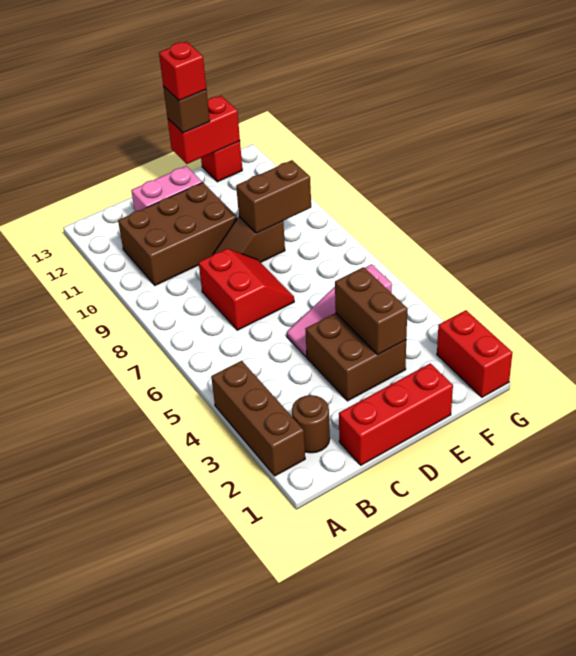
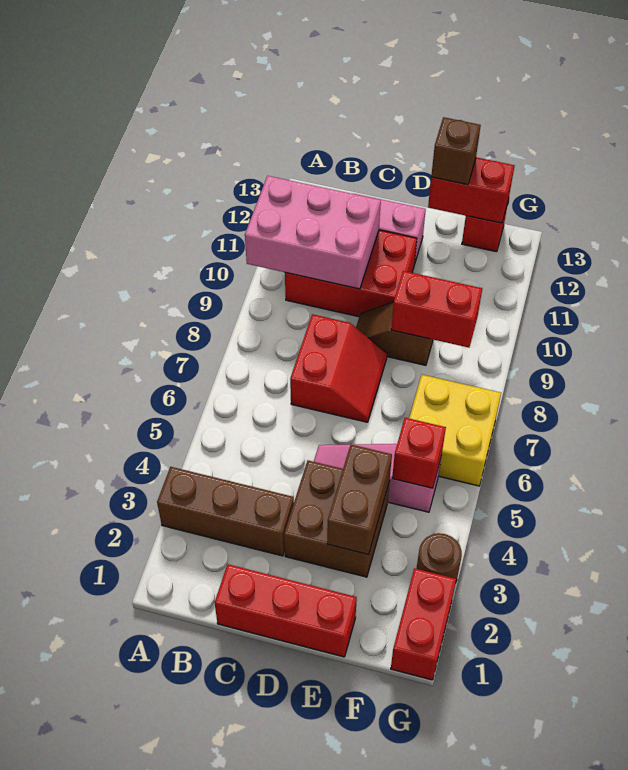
brown 1x3 brick [211,361,305,476] -> brown 1x3 brick turned to [157,467,294,556]
none -> pink 2x3 brick [245,176,381,289]
brown 1x1 round brick [292,395,330,453] -> brown 1x1 round brick moved to [417,533,462,581]
brown 2x3 brick [118,183,237,285] -> red 2x3 brick [285,230,417,317]
brown 1x2 brick [236,160,311,233] -> red 1x2 brick [391,271,482,348]
red 1x1 brick [159,42,206,101] -> red 1x1 brick moved to [392,418,446,488]
none -> yellow 2x2 brick [409,375,501,486]

